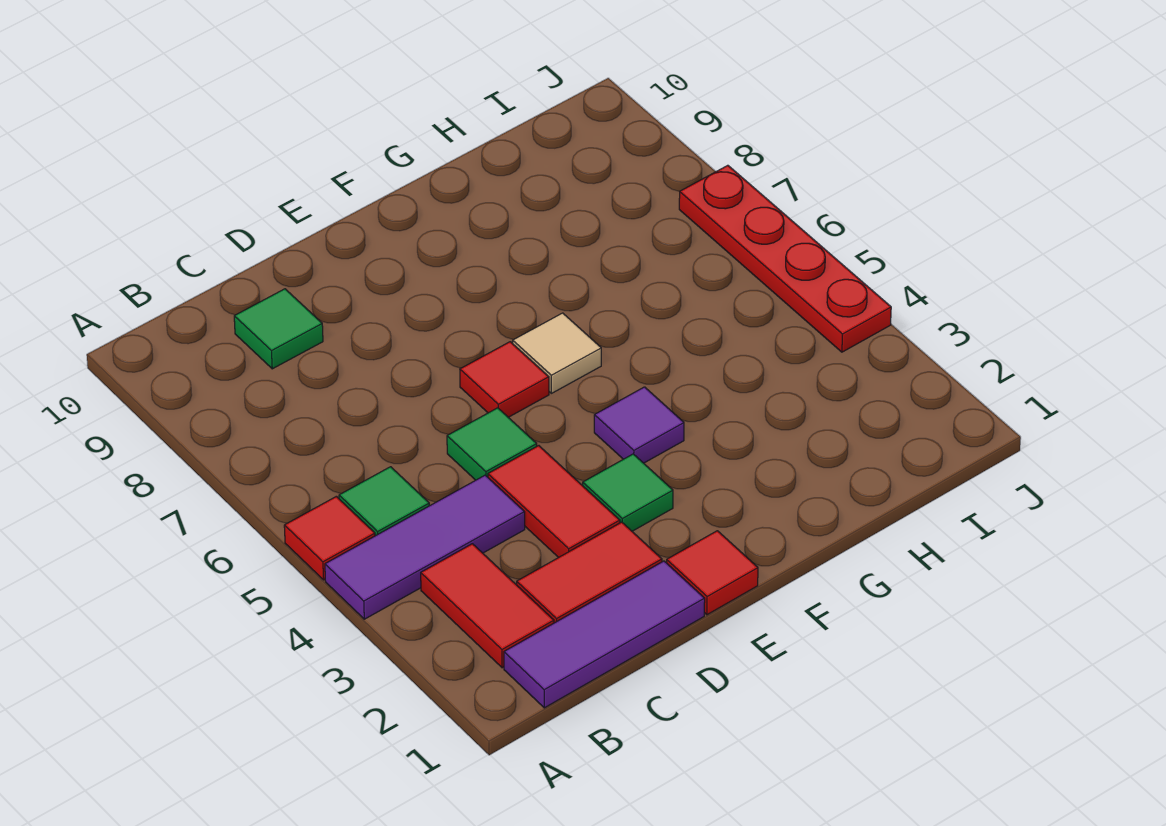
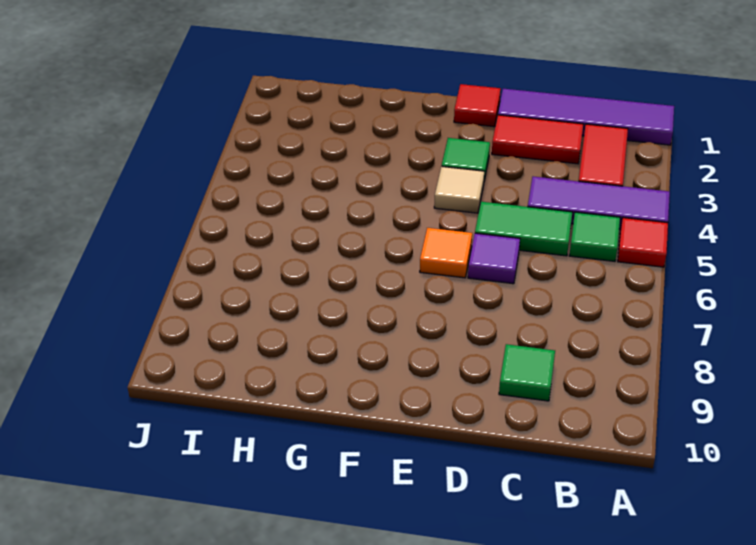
purple 1x3 tile [504,561,705,708] -> purple 1x4 tile [498,89,674,145]
red 1x2 tile [488,446,620,558] -> none
green 1x1 tile [447,408,537,480] -> green 1x2 tile [475,202,572,256]
red 1x1 tile [460,342,549,417] -> orange 1x1 tile [420,228,472,278]
purple 1x1 tile [594,387,684,463] -> purple 1x1 tile moved to [468,233,520,284]
tan 1x1 tile [513,313,601,393] -> tan 1x1 tile moved to [434,166,484,213]
red 1x4 plate [679,165,891,352] -> none

